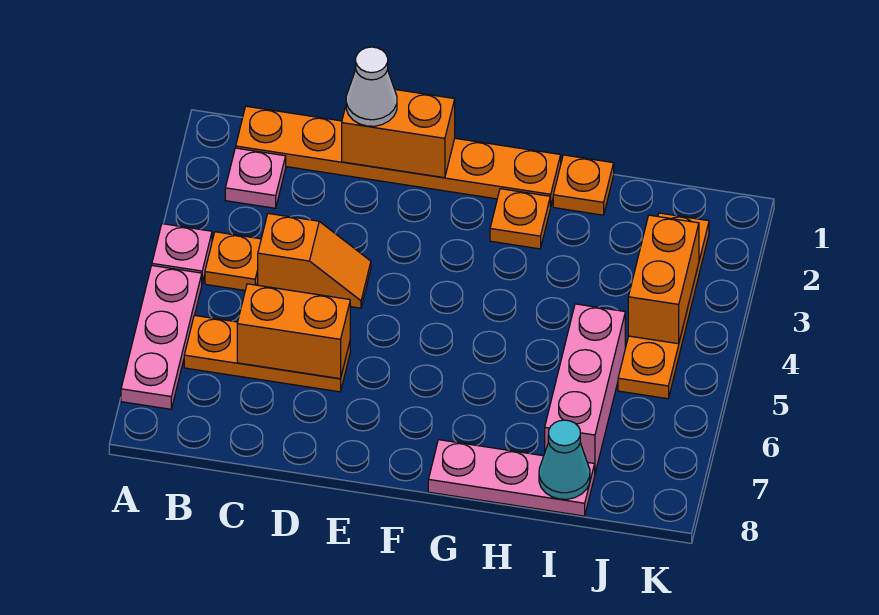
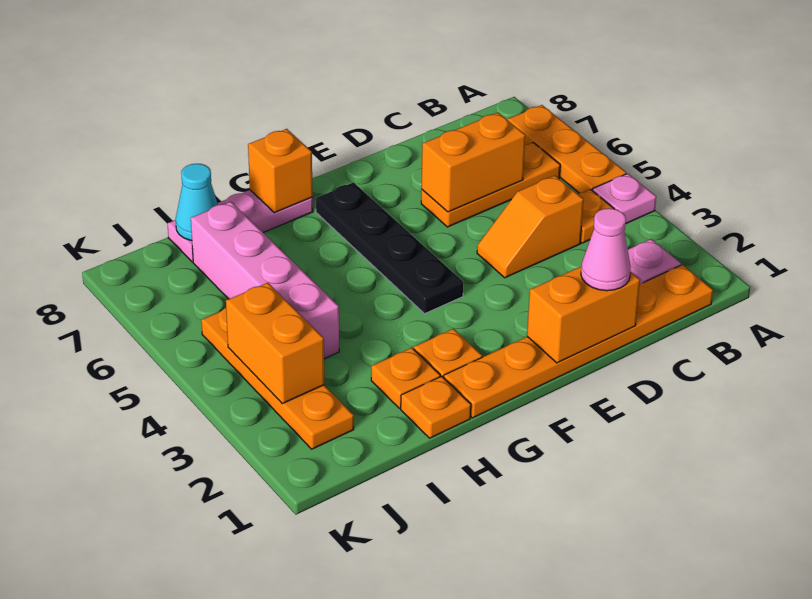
pink 1x3 plate [121,266,202,409] -> orange 1x3 plate [507,105,626,193]
white 1x1 cone [346,47,397,126] -> pink 1x1 cone [581,208,631,291]
none -> black 1x4 plate [316,182,463,314]
none -> orange 1x1 brick [248,129,313,213]
none -> orange 1x1 plate [371,348,440,408]
pink 1x3 brick [545,304,625,473] -> pink 1x4 brick [191,202,339,359]

